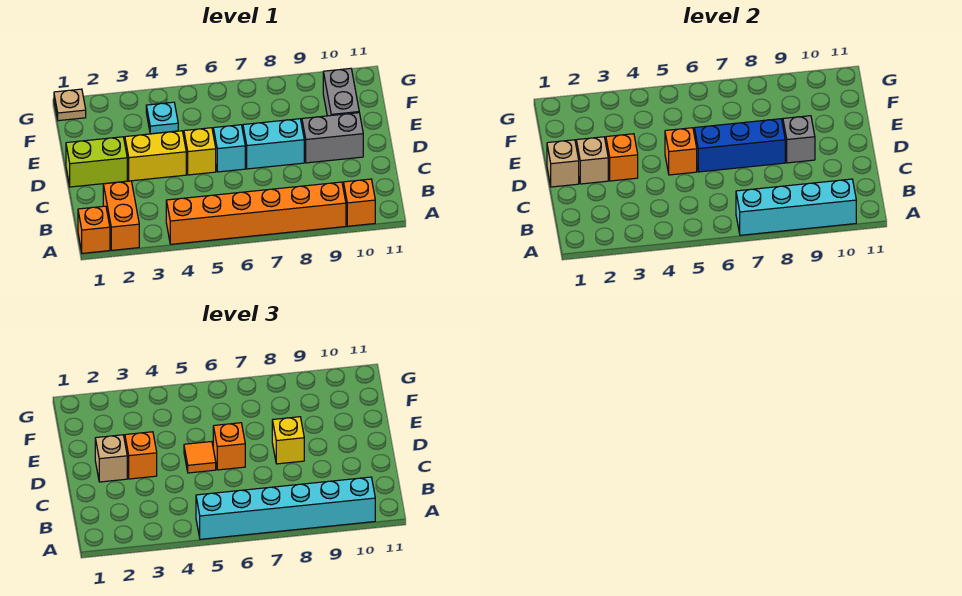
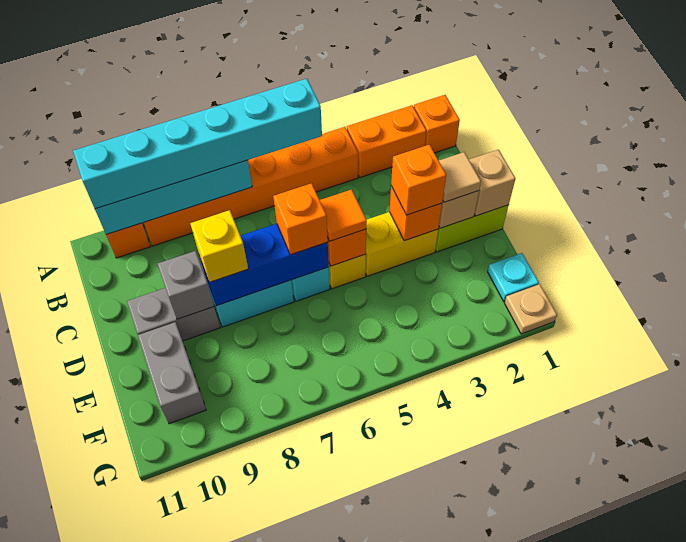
orange 1x2 brick [103,181,139,250] -> orange 1x2 brick turned to [347,105,426,177]
tan 1x1 brick [95,435,127,482] -> tan 1x1 tile [439,152,481,202]
cyan 1x1 plate [146,102,178,134] -> cyan 1x1 plate moved to [488,253,539,301]

